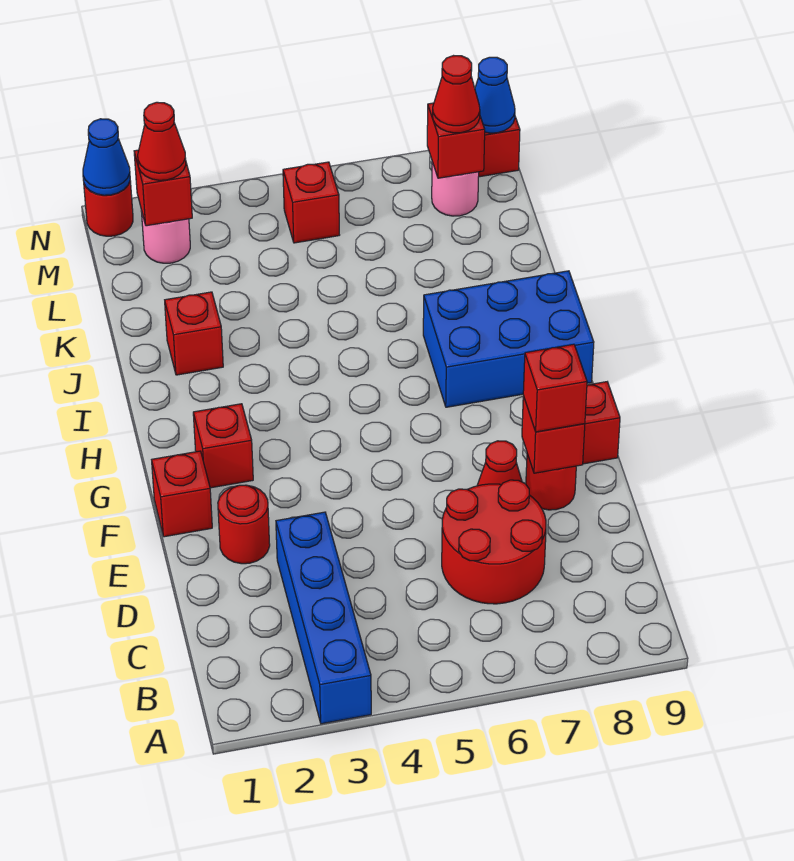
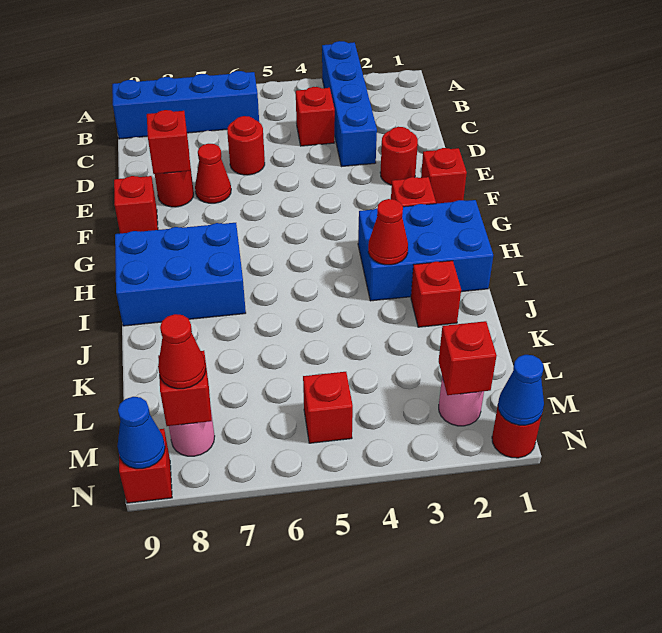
none -> blue 1x4 brick [112,71,259,139]
red 2x2 round brick [442,480,546,604] -> red 1x1 round brick [227,116,265,175]
red 1x1 brick [523,344,587,432] -> red 1x1 brick moved to [296,87,335,146]
none -> blue 2x3 brick [358,200,493,301]
red 1x1 cone [138,102,186,180] -> red 1x1 cone moved to [368,199,408,265]

